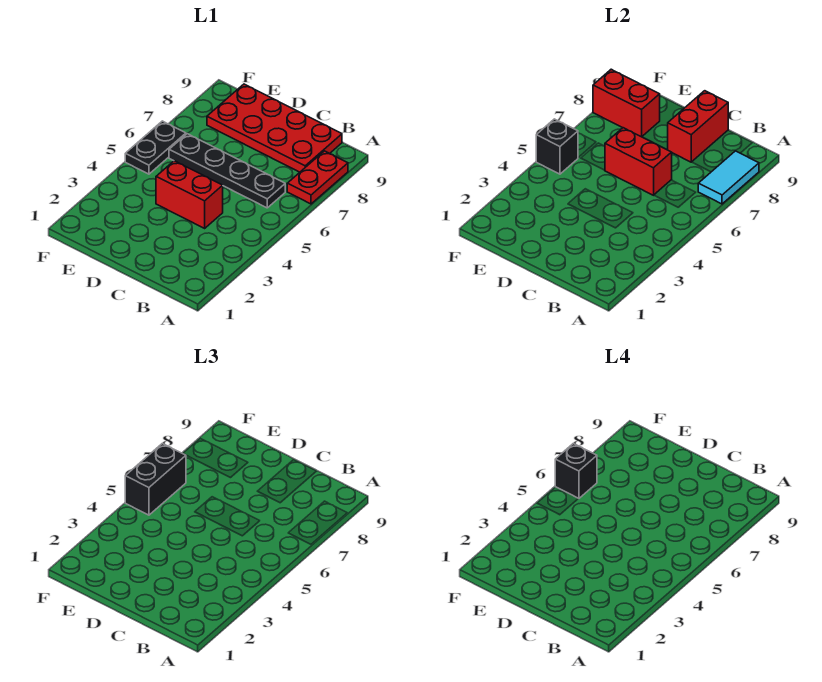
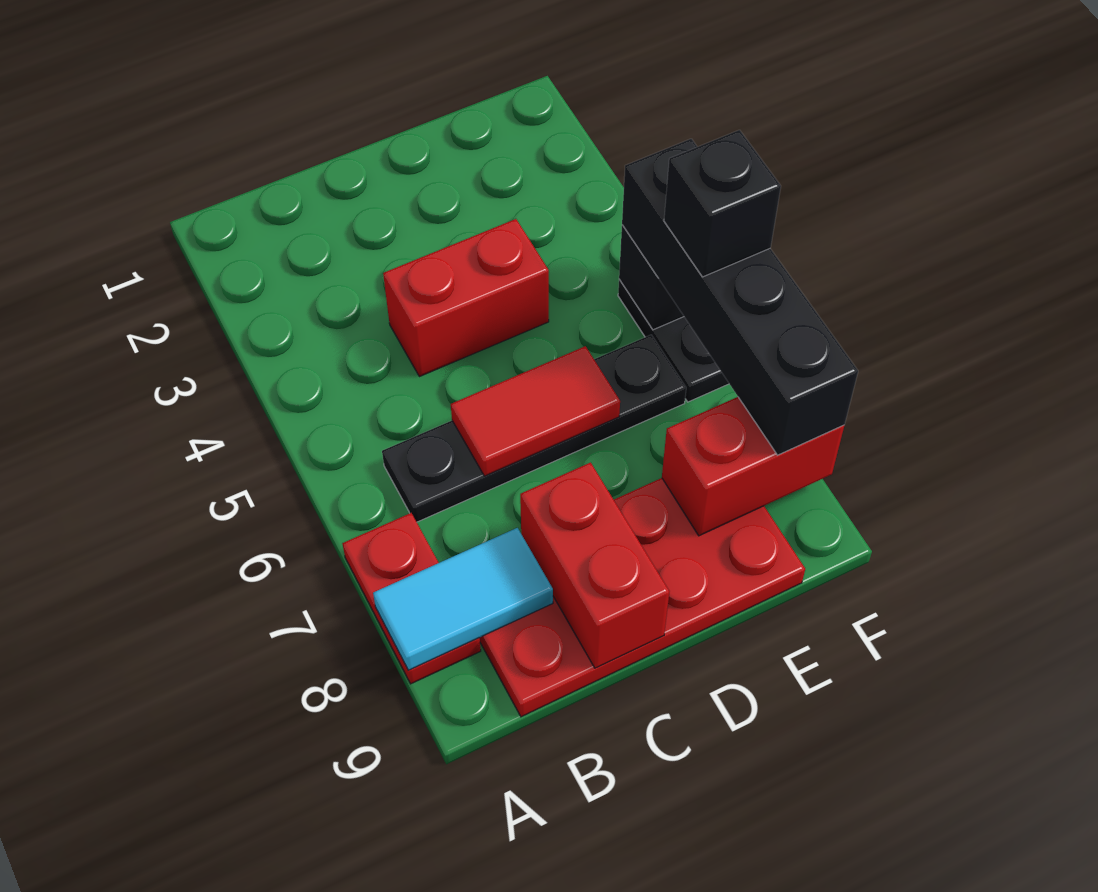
cyan 1x2 tile [698,151,759,204] -> cyan 1x2 tile turned to [373,528,553,670]
red 1x2 brick [605,128,672,195] -> red 1x2 tile [451,346,620,476]
black 1x2 brick [125,444,186,515] -> black 1x4 brick [622,139,858,455]

